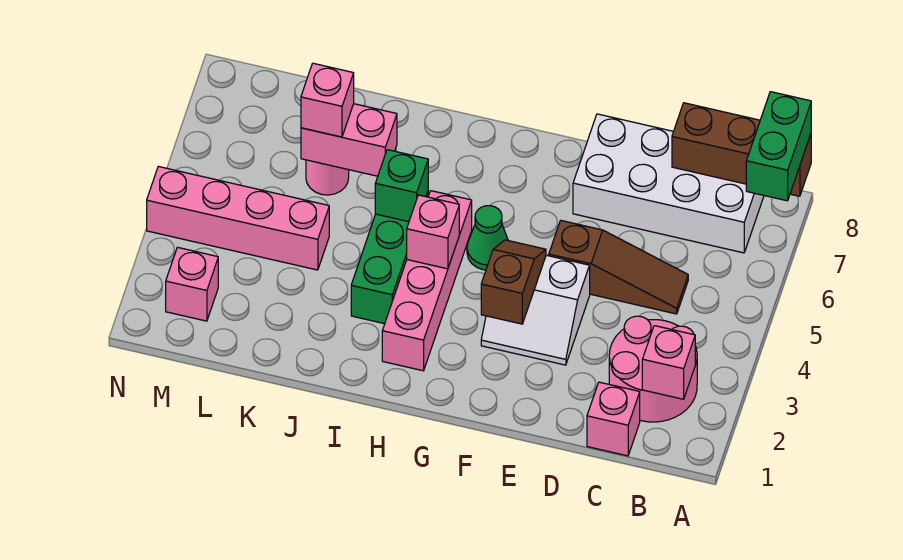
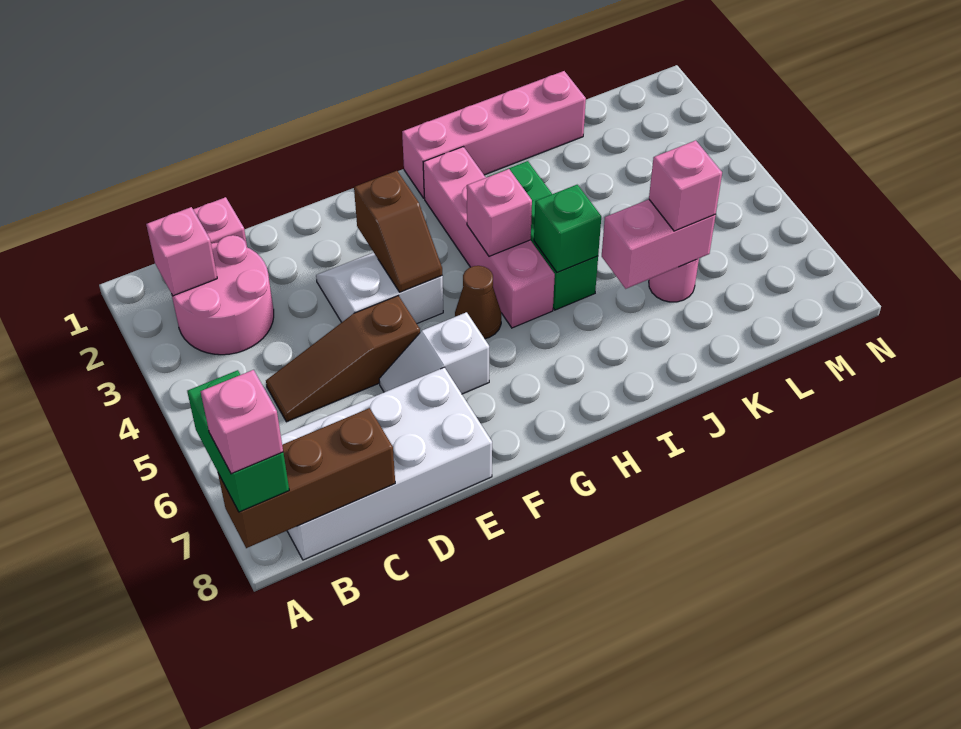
none -> white 1x2 slope [379,312,489,394]
green 1x1 cone [467,206,508,270] -> brown 1x1 cone [455,266,501,339]
pink 1x4 brick [147,166,329,270] -> pink 1x4 brick moved to [402,71,586,198]
pink 1x1 brick [166,247,218,321] -> pink 1x1 brick moved to [201,370,283,474]

